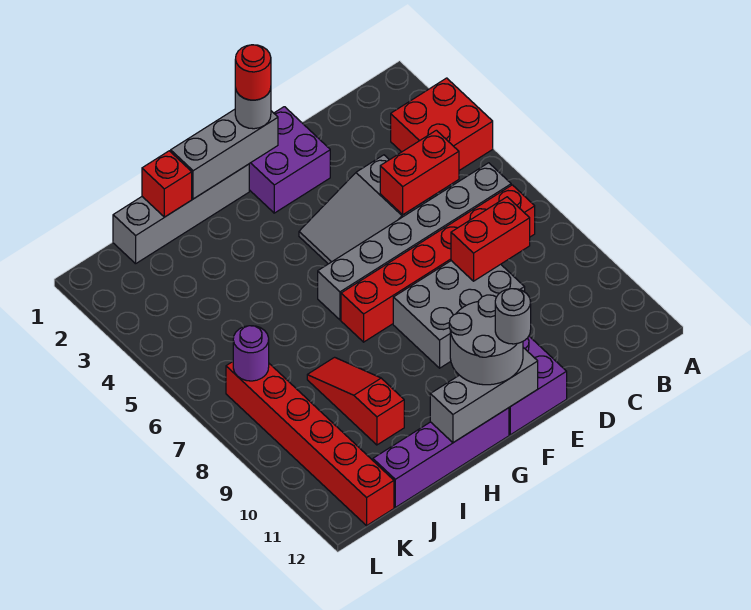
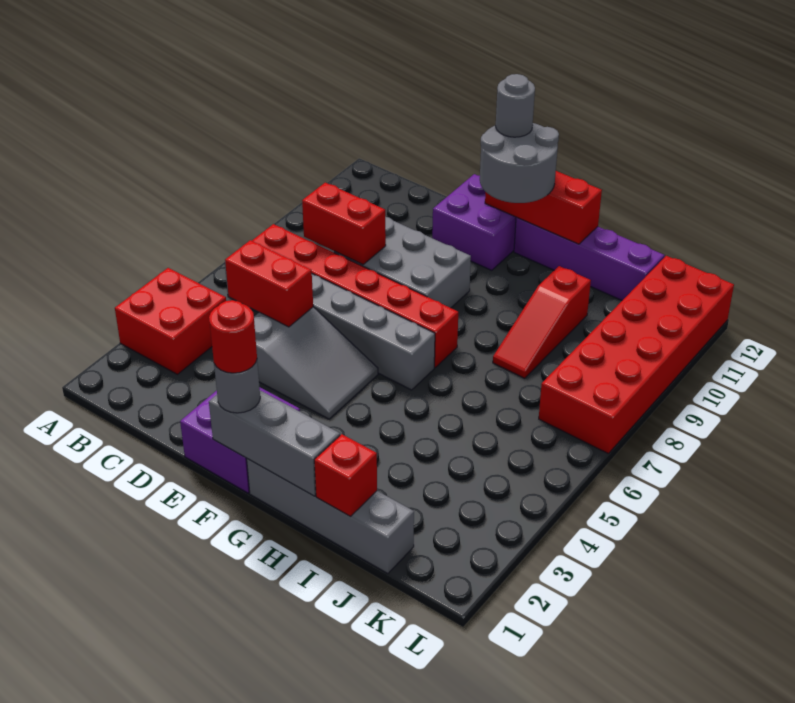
grey 1x3 brick [430,348,538,443] -> red 1x3 brick [485,171,602,244]
red 1x6 brick [226,362,394,526] -> red 2x6 brick [539,256,734,454]
purple 1x1 round brick [233,326,269,381] -> none

